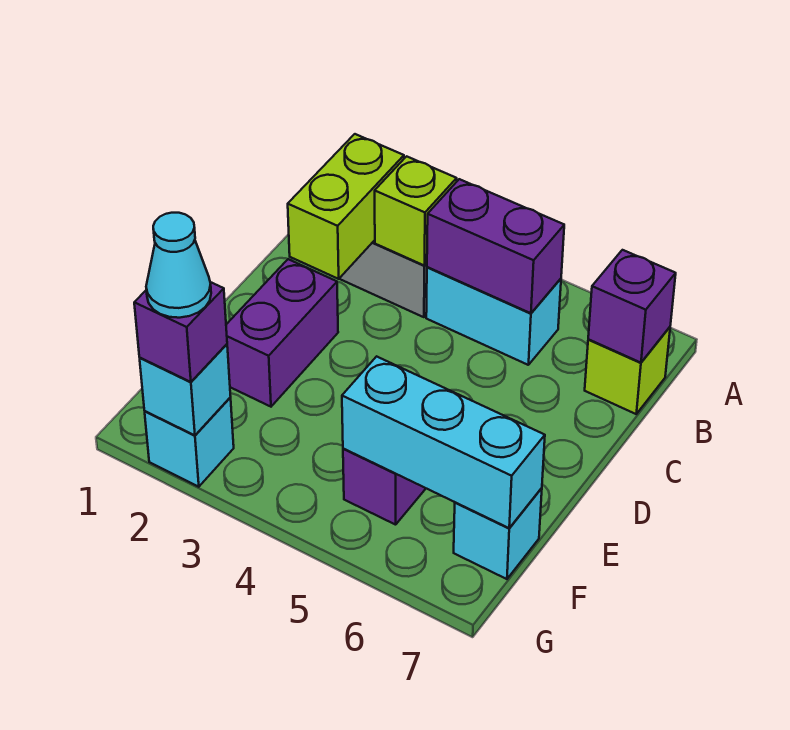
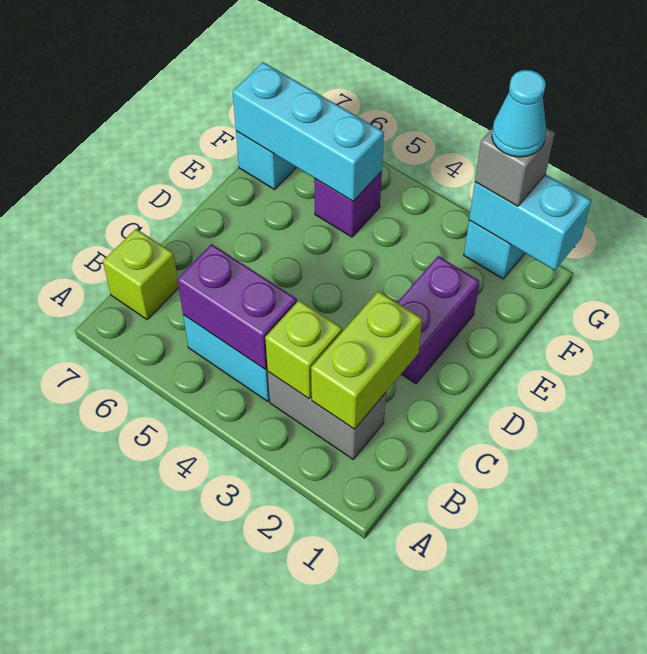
purple 1x1 brick [588,250,676,363] -> none
cyan 1x1 brick [140,344,231,435] -> cyan 1x2 brick [469,174,591,270]
purple 1x1 brick [134,282,227,382] -> grey 1x1 brick [475,128,555,206]

